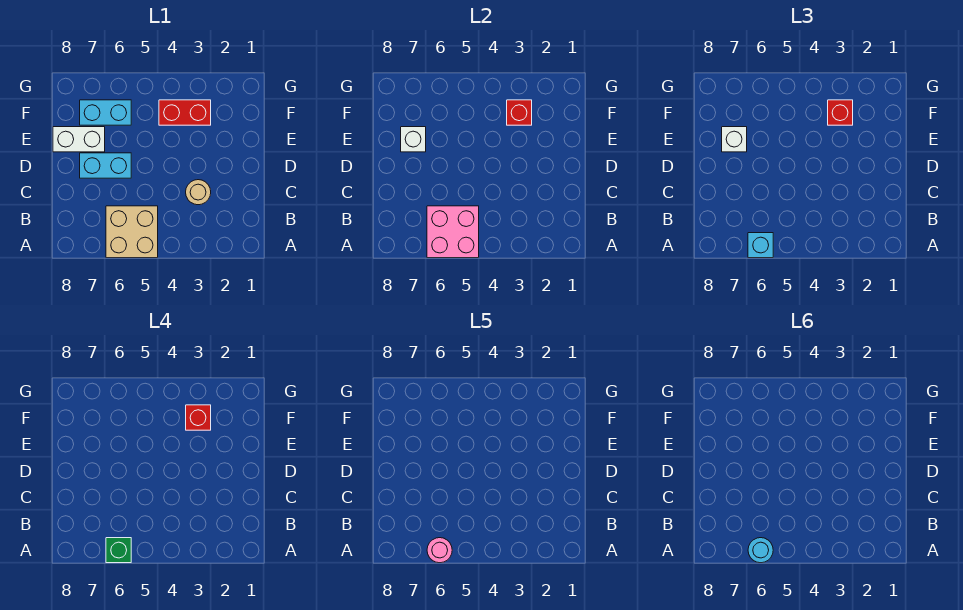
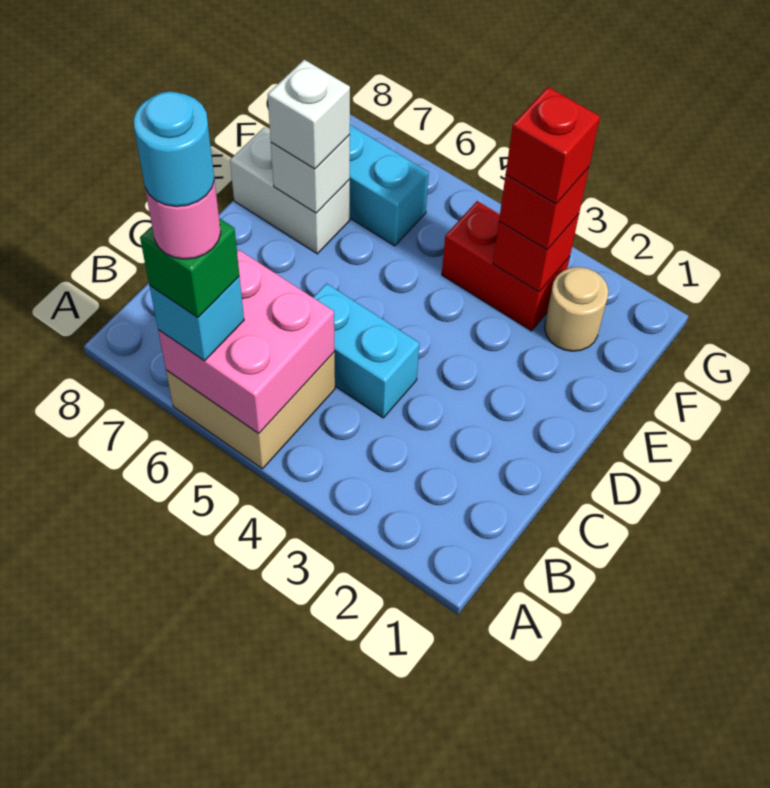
tan 1x1 round brick [186,180,211,205] -> tan 1x1 round brick moved to [544,267,608,351]
cyan 1x2 brick [80,153,131,178] -> cyan 1x2 brick moved to [313,283,419,418]

